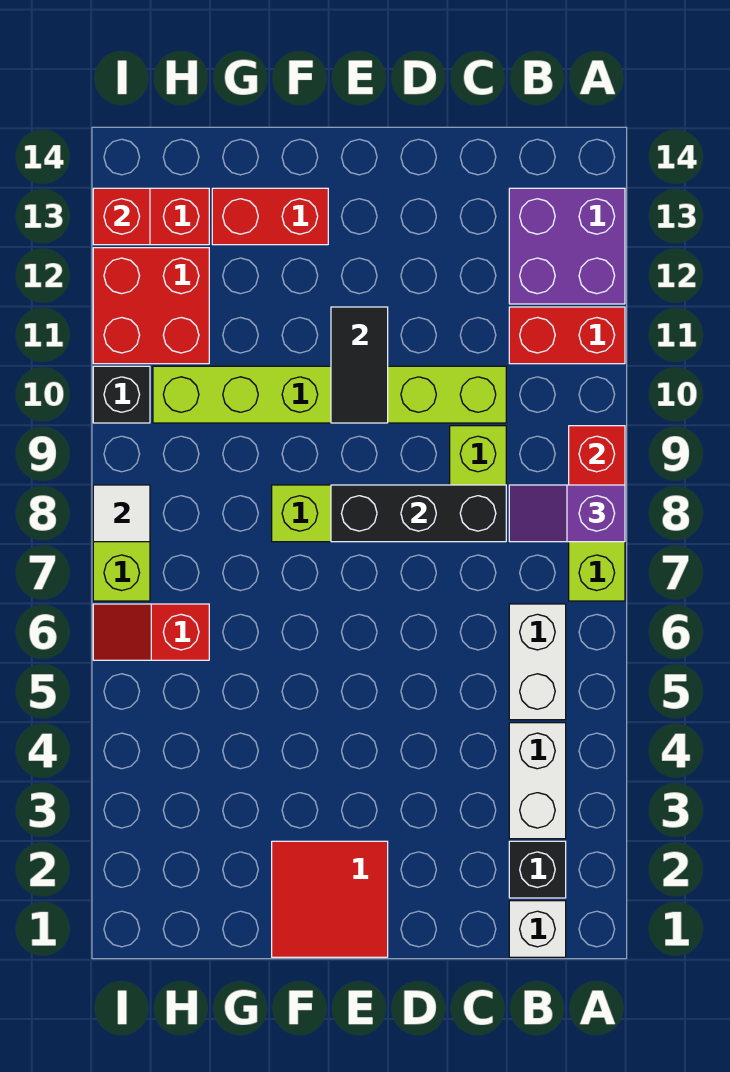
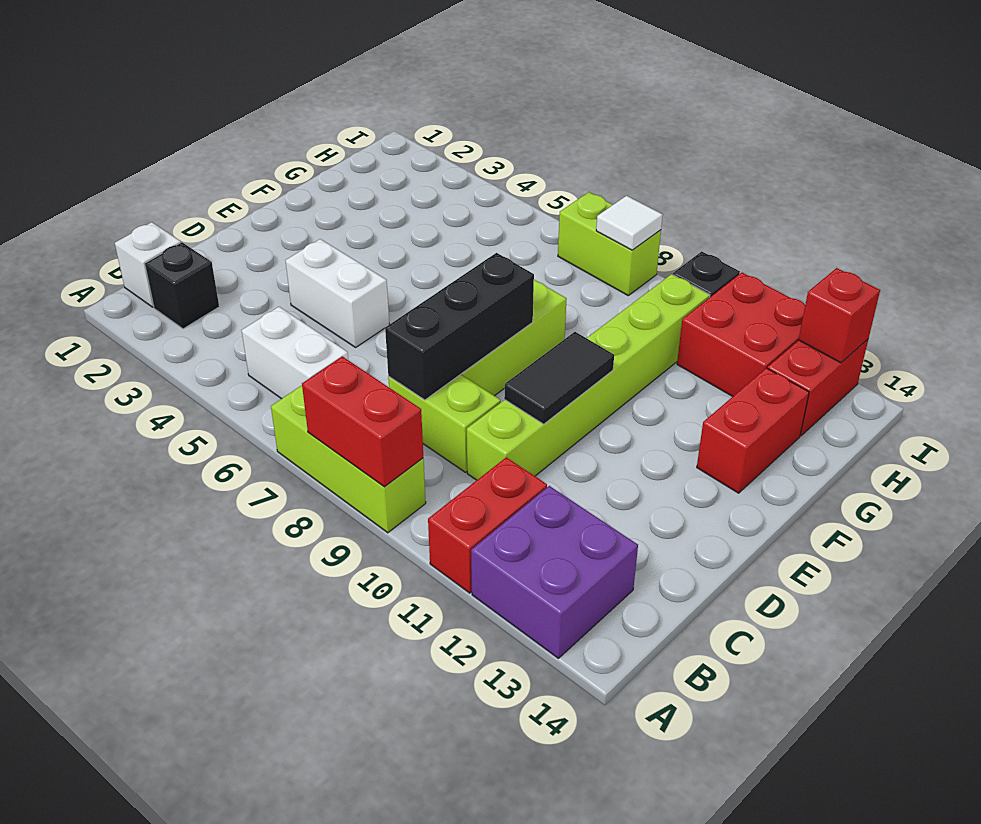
purple 1x2 slope [509,485,625,542] -> none
white 1x2 brick [509,723,566,839] -> white 1x2 brick moved to [285,239,389,347]
red 2x2 tile [272,841,388,957] -> none
black 1x2 tile [331,307,388,423] -> black 1x2 tile turned to [504,332,614,424]
red 1x2 slope [93,604,209,660] -> none

